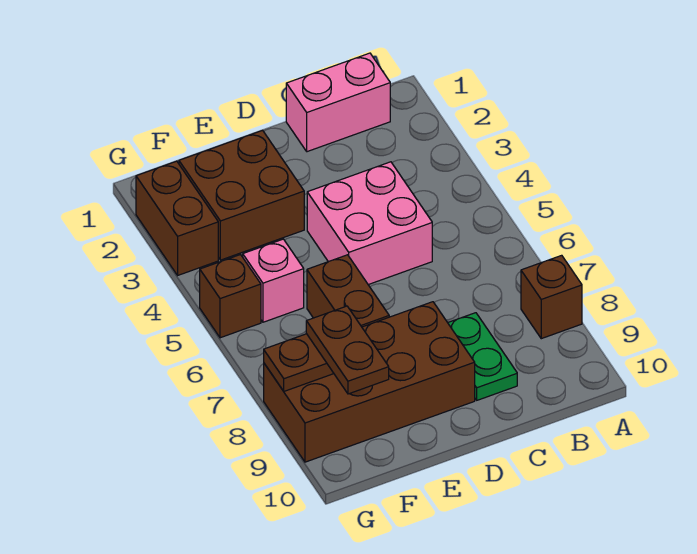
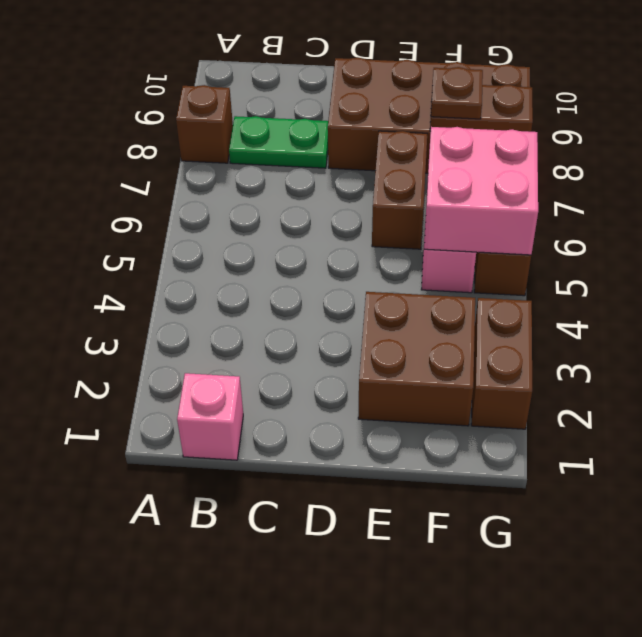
pink 1x2 brick [286,53,390,152] -> pink 1x1 brick [177,373,243,460]
pink 2x2 brick [307,162,432,285] -> pink 2x2 brick moved to [424,127,538,255]
green 1x2 plate [448,313,517,400] -> green 1x2 plate turned to [229,116,328,168]
brown 1x2 plate [306,306,389,394] -> brown 1x1 plate [431,67,483,119]

